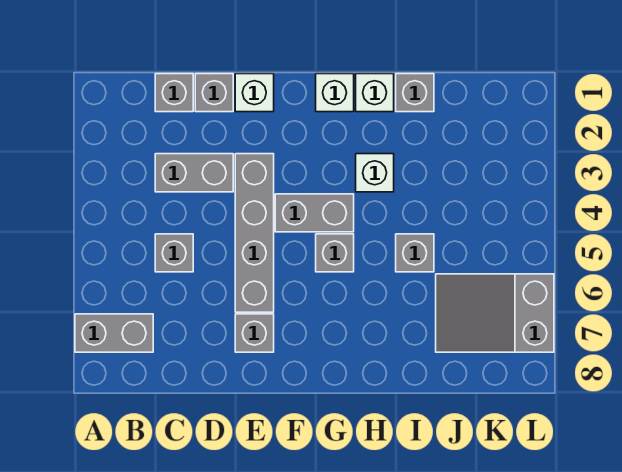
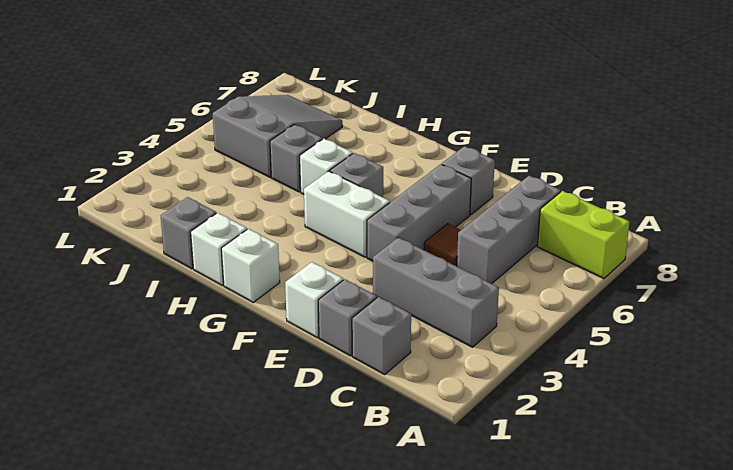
grey 1x2 brick [75,314,153,352] -> lime 1x2 brick [537,191,630,279]
grey 1x2 brick [155,154,233,192] -> grey 1x3 brick [373,237,499,347]
grey 1x1 brick [155,234,193,272] -> grey 1x3 brick [457,176,561,284]
none -> brown 1x1 tile [424,224,461,266]
grey 1x4 brick [235,154,274,312] -> grey 1x3 brick [367,164,471,261]
grey 1x2 brick [275,194,354,232] -> white 1x2 brick [304,171,390,257]
white 1x1 brick [356,154,394,192] -> white 1x1 brick moved to [300,139,353,194]
grey 2x3 slope [436,274,554,352] -> grey 2x3 slope turned to [213,95,342,177]

